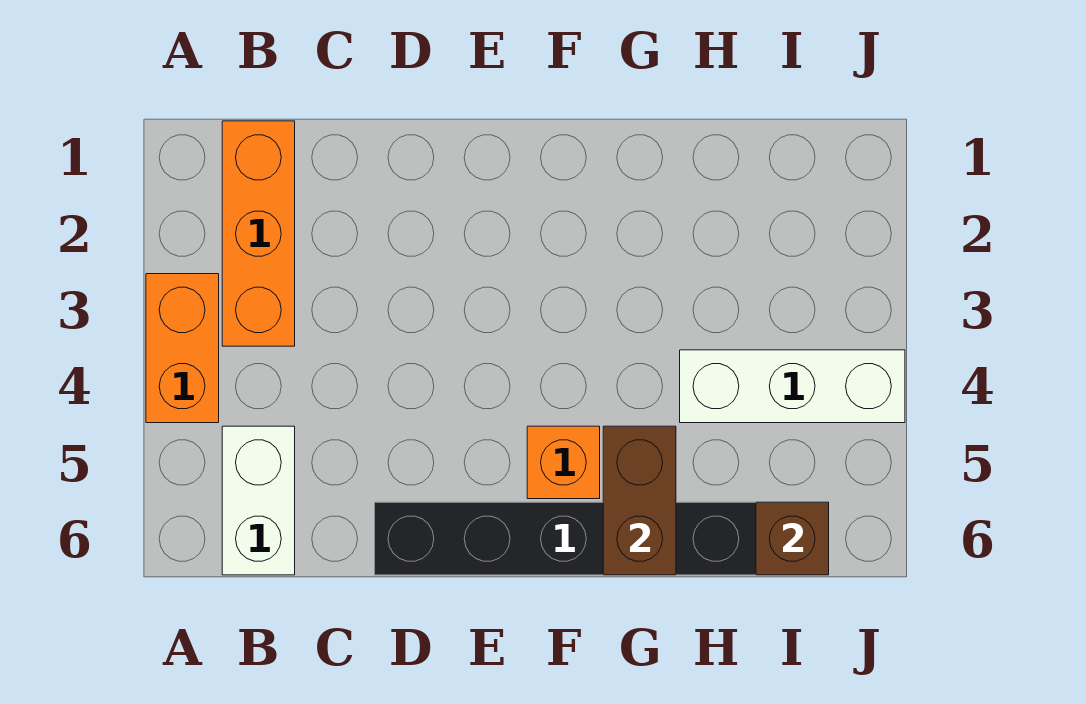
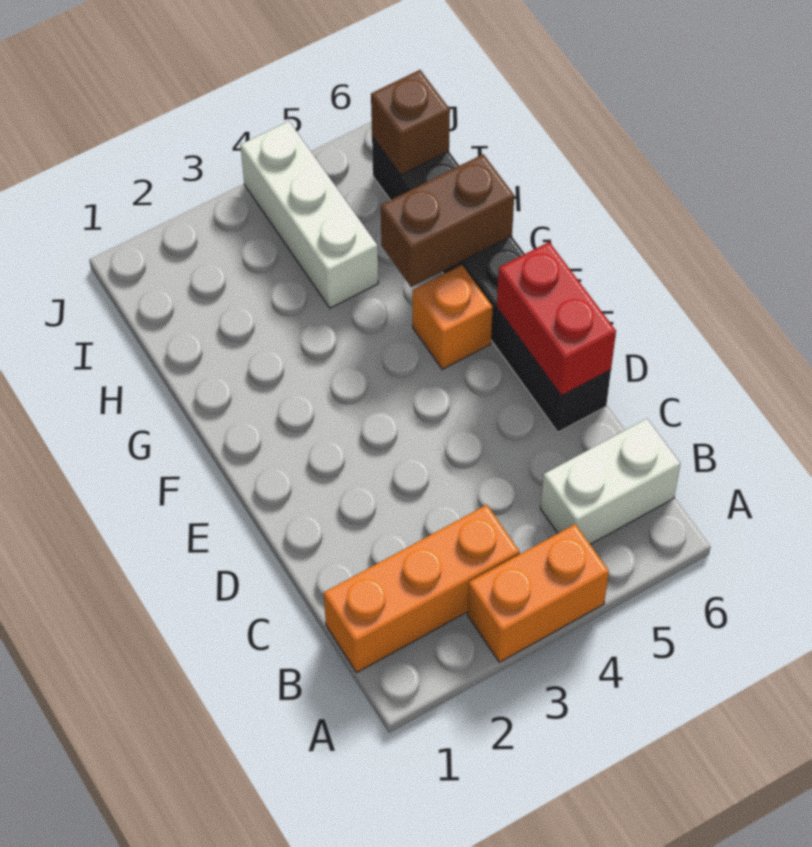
none -> red 1x2 brick [497,242,616,396]

